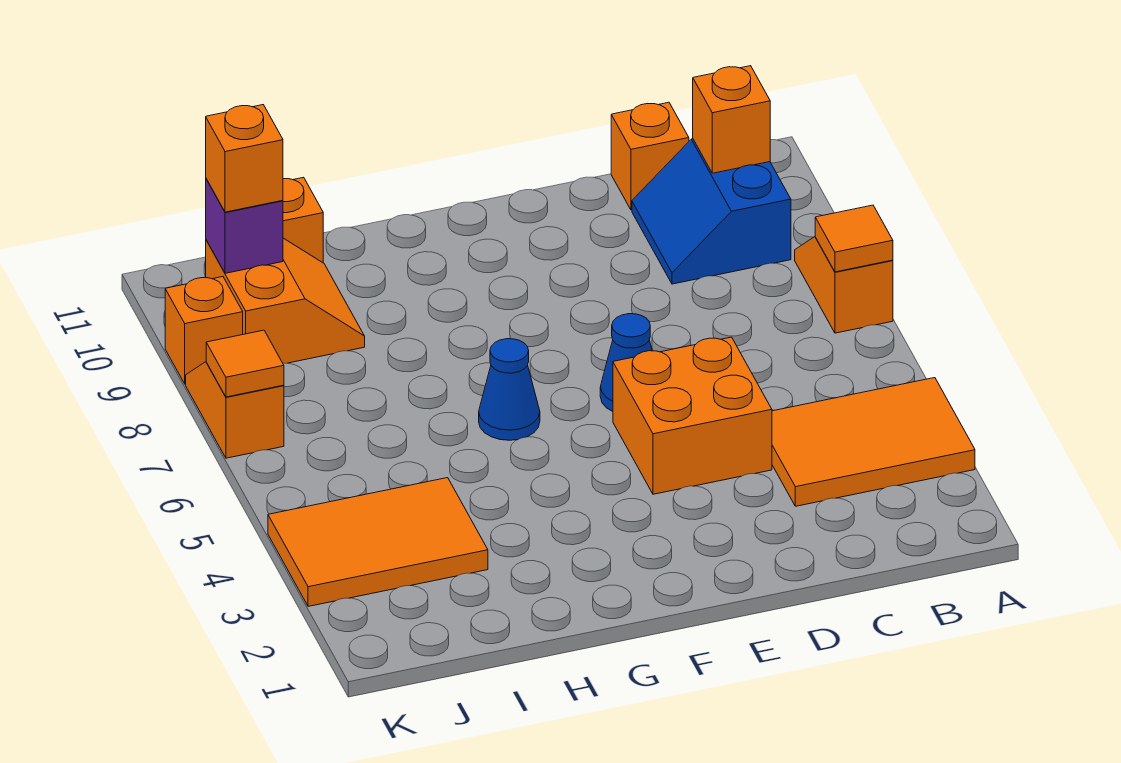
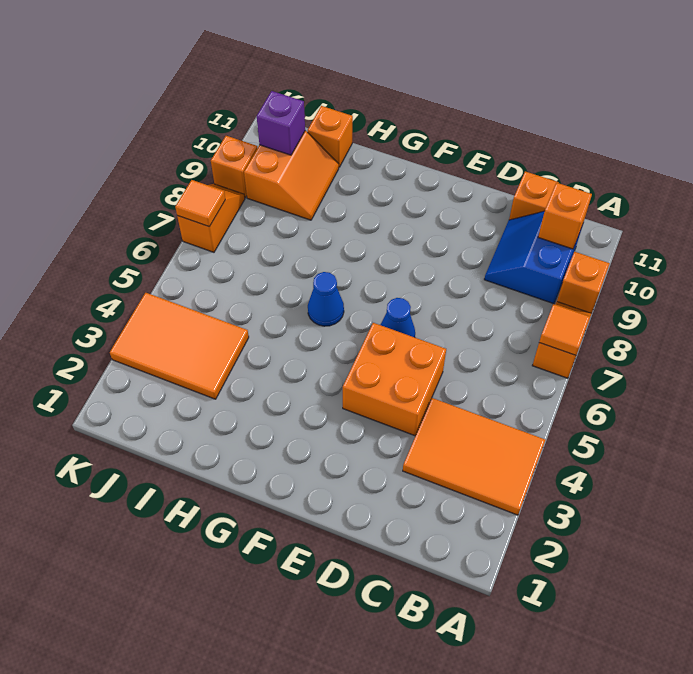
orange 1x1 brick [206,105,283,212] -> orange 1x1 brick moved to [557,252,610,313]

